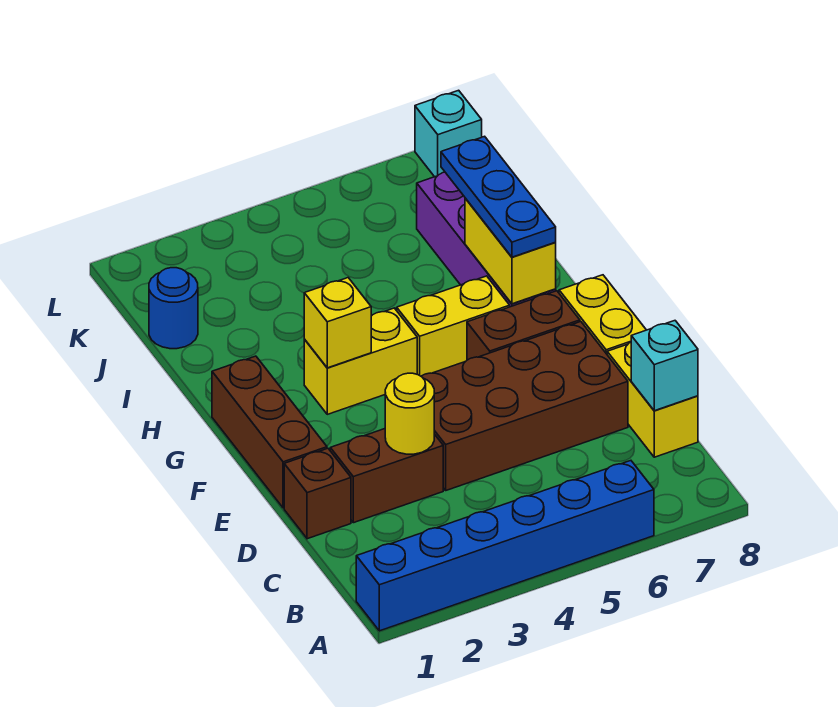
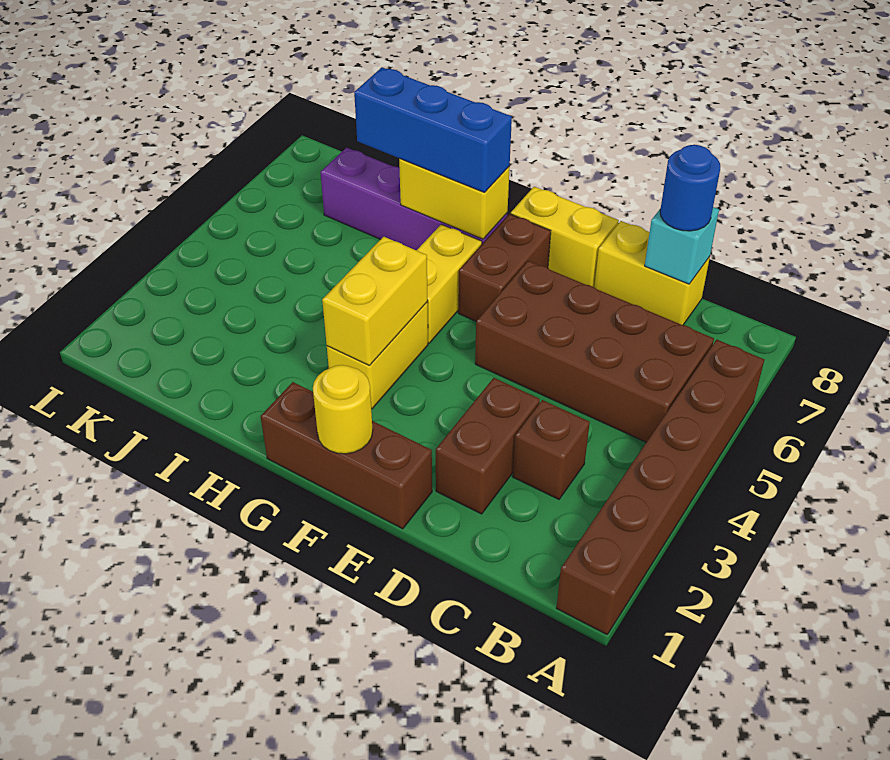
blue 1x6 brick [356,461,654,631] -> brown 1x6 brick [556,340,764,634]
brown 1x1 brick [284,448,351,539] -> brown 1x1 brick moved to [513,400,590,499]
yellow 1x1 round brick [385,373,434,454] -> yellow 1x1 round brick moved to [313,365,373,454]
brown 2x4 brick [421,322,628,490] -> brown 2x4 brick turned to [475,261,714,442]
yellow 1x1 brick [304,278,371,368] -> yellow 1x2 brick [322,237,428,366]
blue 1x3 plate [441,136,556,257] -> blue 1x3 brick [354,67,512,192]
blue 1x1 round brick [149,268,198,349] -> blue 1x1 round brick moved to [660,145,720,231]
cyan 1x1 brick [415,90,482,177] -> none

